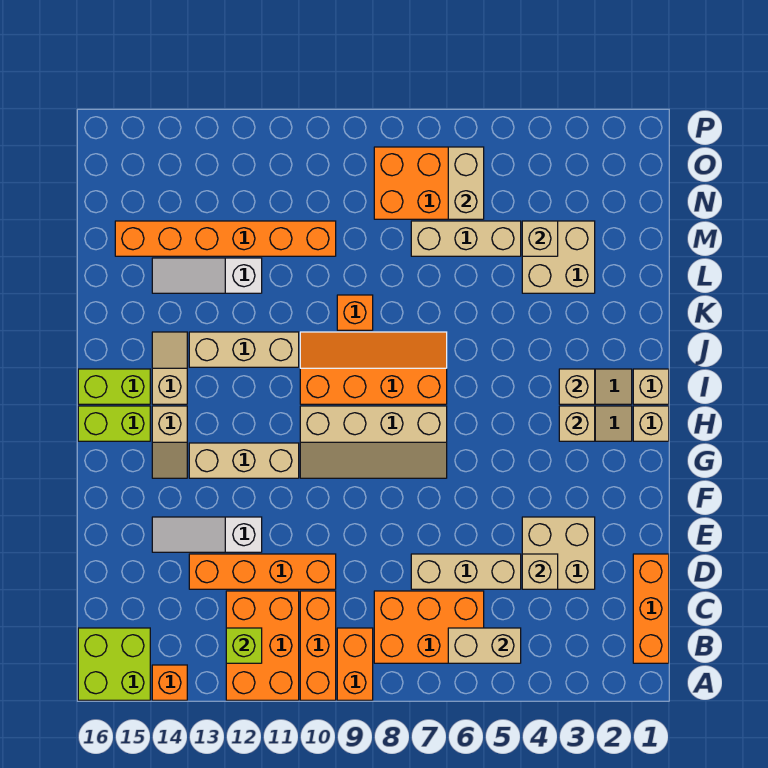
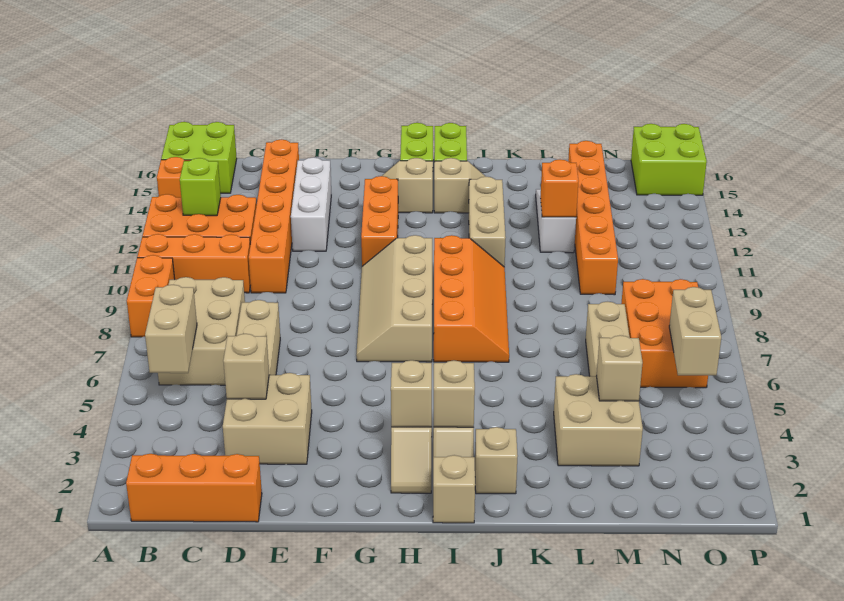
orange 1x2 brick [337,628,373,700] -> orange 1x2 brick turned to [127,255,175,337]
orange 2x3 brick [374,591,484,663] -> tan 2x3 brick [158,277,245,385]
orange 1x4 brick [189,554,336,589] -> orange 1x6 brick [249,139,299,293]
white 1x3 slope [152,517,262,552] -> white 1x3 brick [291,157,331,251]
tan 1x3 brick [189,443,299,478] -> orange 1x3 brick [361,176,398,266]
tan 1x1 brick [633,406,669,441] -> tan 1x1 brick moved to [475,427,518,494]
orange 1x1 brick [337,295,373,330] -> orange 1x1 brick moved to [540,160,579,217]
tan 1x2 brick [448,147,484,219] -> tan 1x2 brick turned to [669,287,721,375]
none -> lime 2x2 brick [631,124,707,195]

